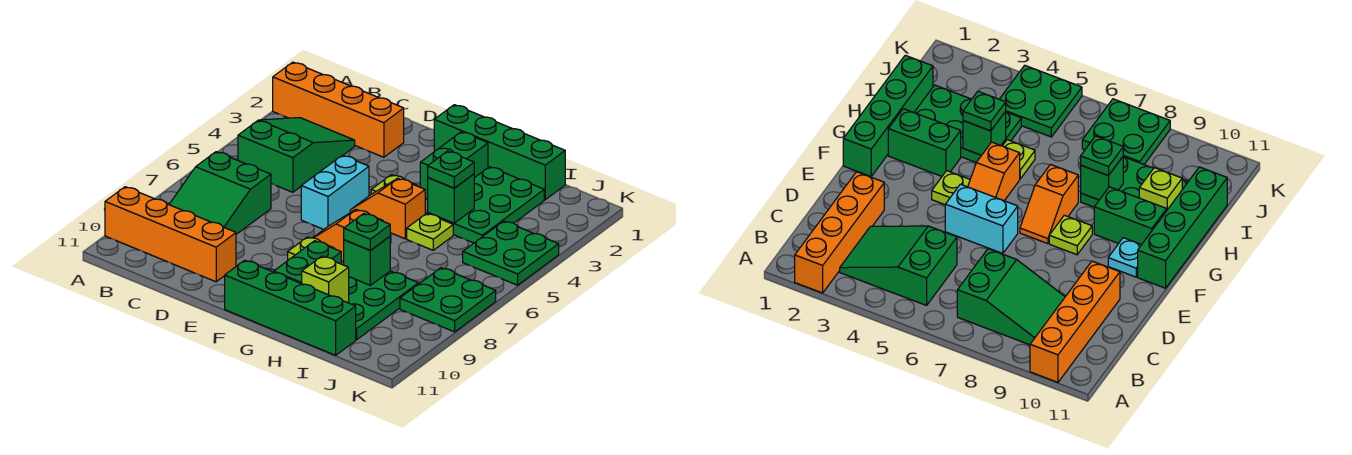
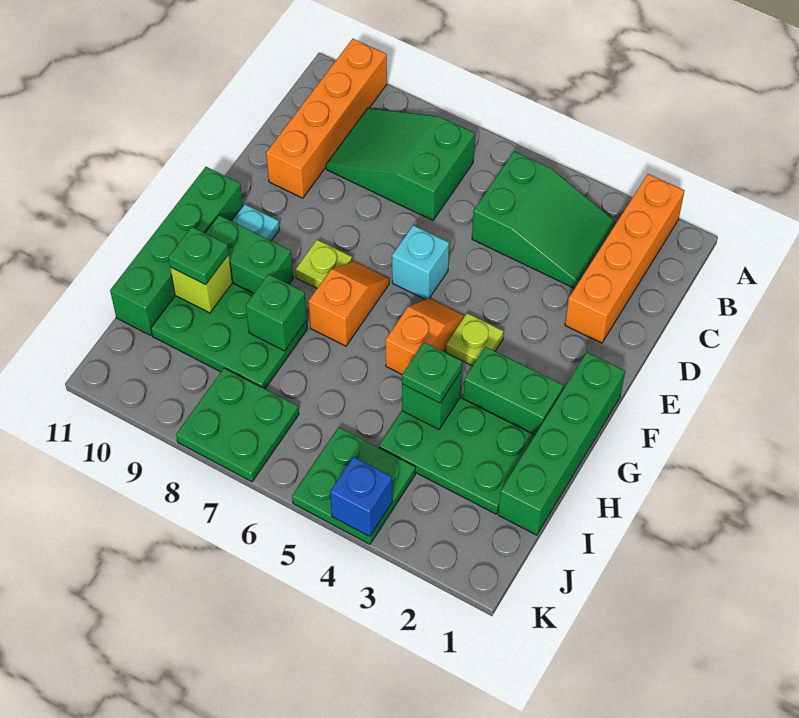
cyan 1x2 brick [301,155,369,229] -> cyan 1x1 brick [392,225,449,300]
lime 1x1 plate [407,213,453,250] -> none
green 1x1 plate [344,214,390,251] -> green 1x1 plate moved to [168,227,229,285]
none -> blue 1x1 brick [330,457,392,536]

